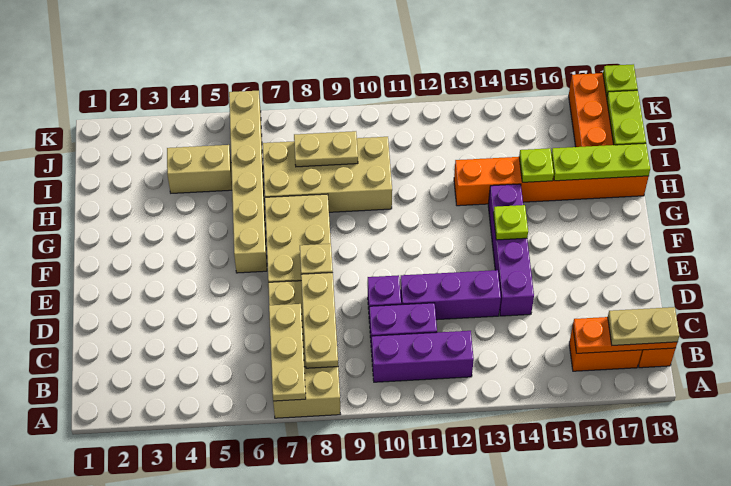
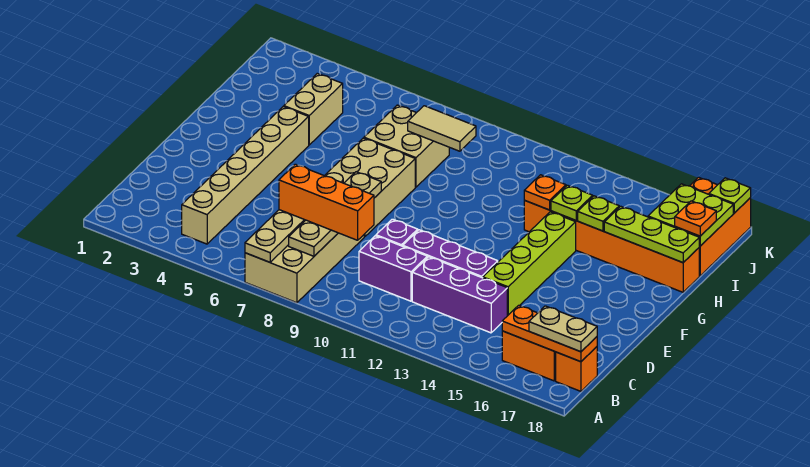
purple 1x3 brick [372,331,474,382] -> purple 1x3 brick moved to [412,257,507,333]
none -> orange 1x3 brick [279,164,374,240]
purple 1x4 brick [488,184,534,316] -> lime 1x4 brick [483,212,576,316]
tan 1x6 brick [229,91,267,273] -> tan 1x6 brick moved to [182,107,309,244]
lime 1x1 plate [493,205,528,240] -> lime 1x1 plate moved to [551,185,593,220]
tan 2x4 brick [263,137,392,212] -> tan 2x2 brick [364,105,449,187]
none -> orange 1x1 plate [524,175,566,210]
tan 1x2 brick [167,145,232,193] -> tan 1x2 brick turned to [284,74,343,145]
tan 1x2 plate [294,131,358,167] -> tan 1x2 tile [408,106,476,151]
lime 1x2 plate [607,90,646,145] -> lime 2x2 plate [648,184,733,246]
none -> orange 1x1 plate [675,201,716,236]

